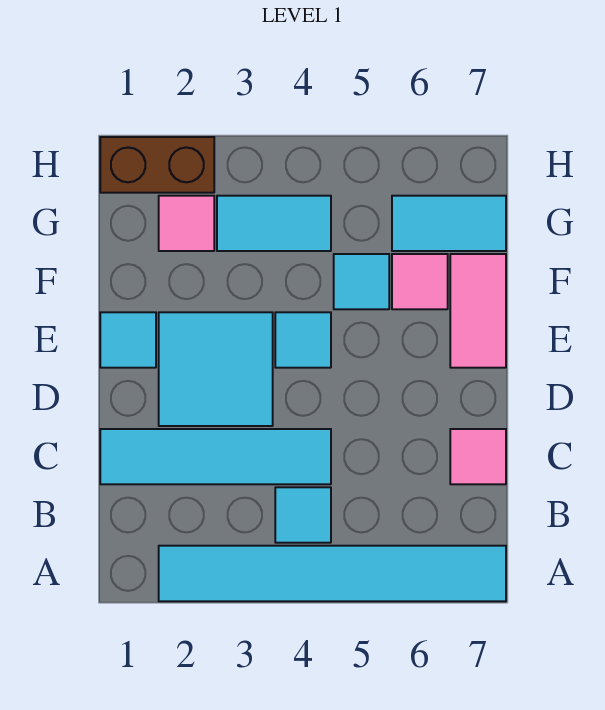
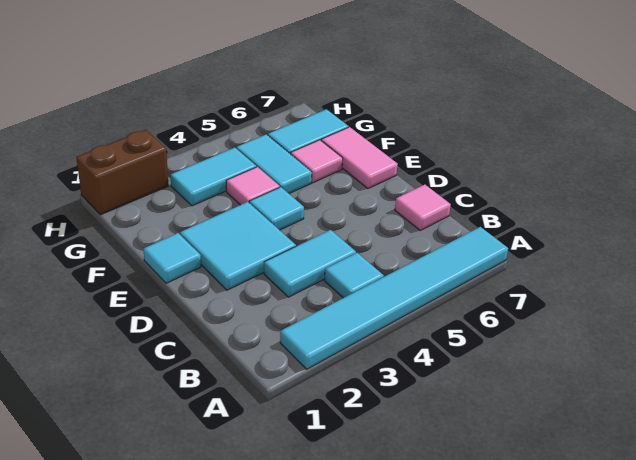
cyan 1x4 tile [100,429,331,484] -> cyan 1x2 tile [264,230,356,297]
cyan 1x1 tile [334,254,389,309] -> cyan 1x2 tile [236,134,312,194]
pink 1x1 tile [159,196,214,251] -> pink 1x1 tile moved to [226,167,280,205]

